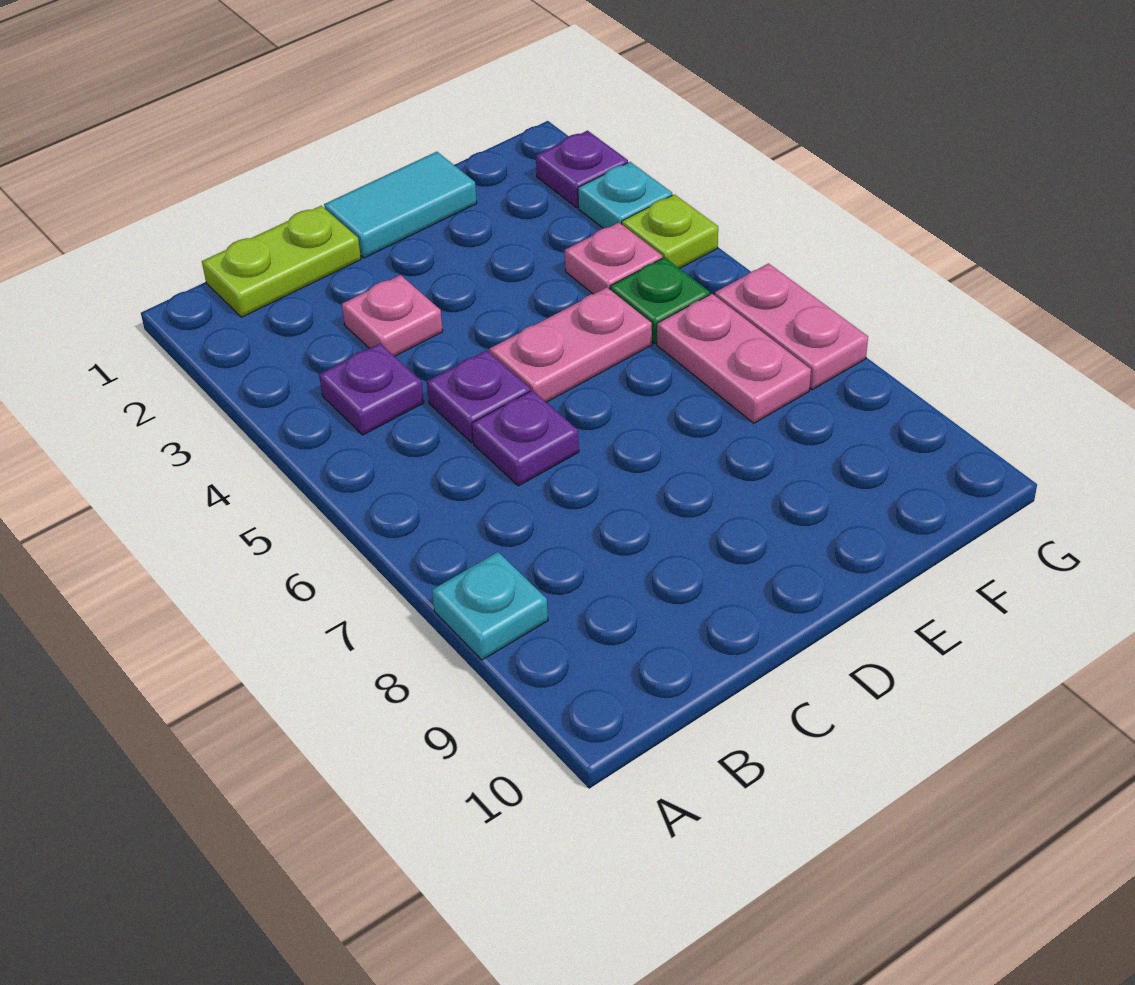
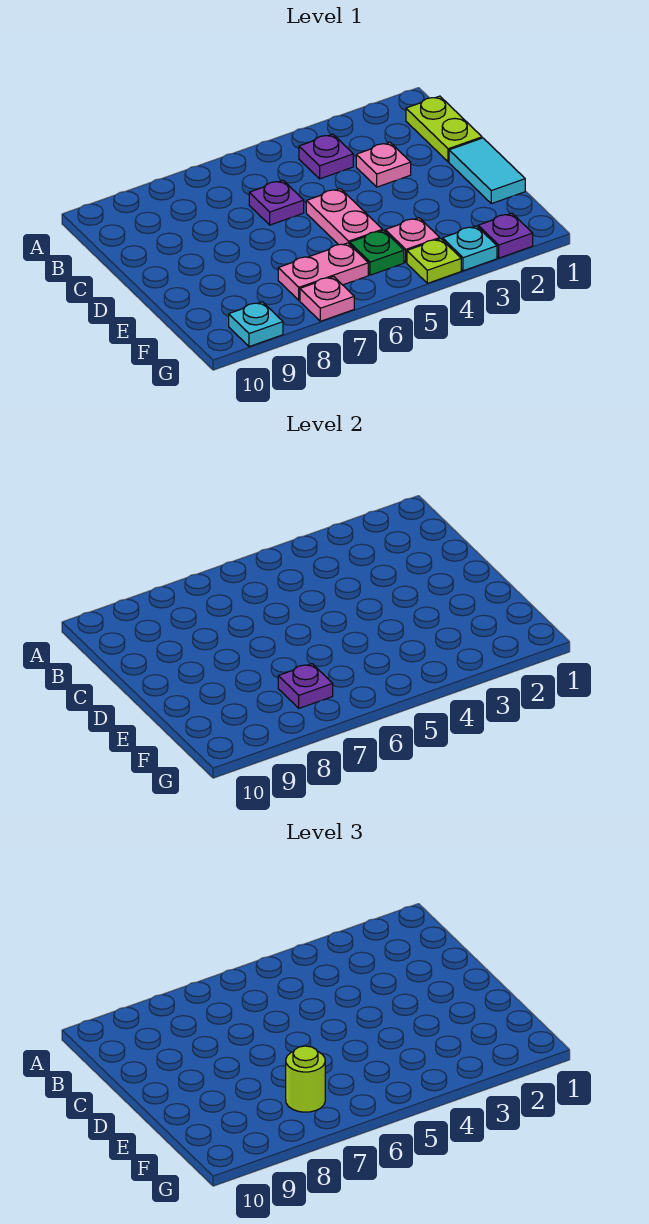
cyan 1x1 plate [432,552,548,660] -> cyan 1x1 plate moved to [229,302,283,347]
purple 1x1 plate [427,350,530,442] -> purple 1x1 plate moved to [278,664,333,708]
none -> lime 1x1 round brick [286,1046,325,1112]
pink 1x2 plate [715,263,868,390] -> pink 1x1 plate [300,277,354,321]

